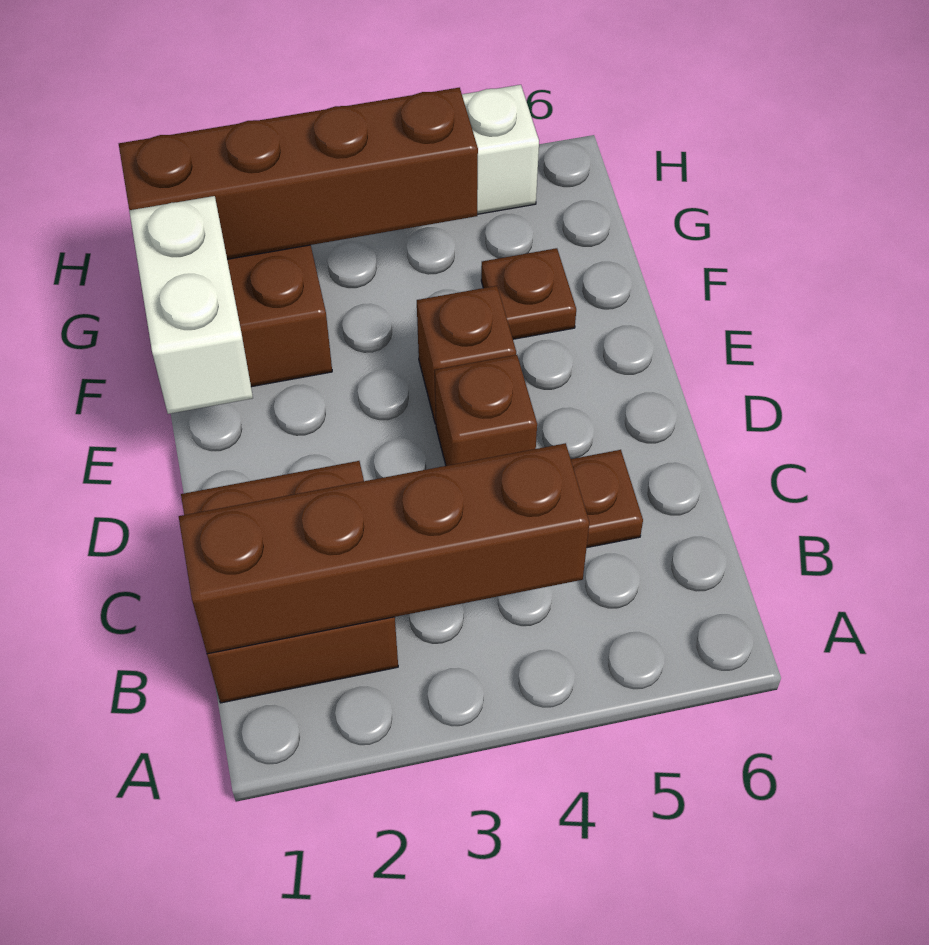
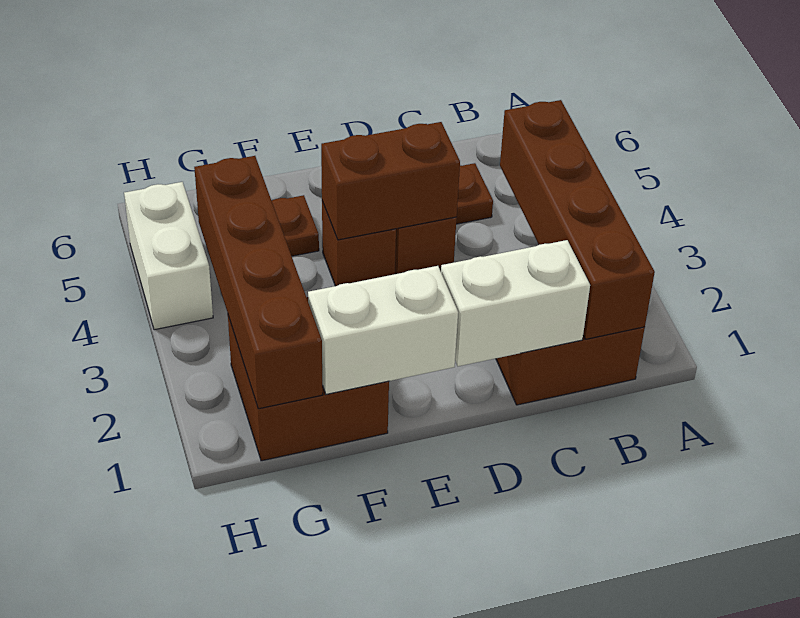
none -> white 1x2 brick [441,240,590,366]
none -> brown 1x2 brick [321,122,460,240]

